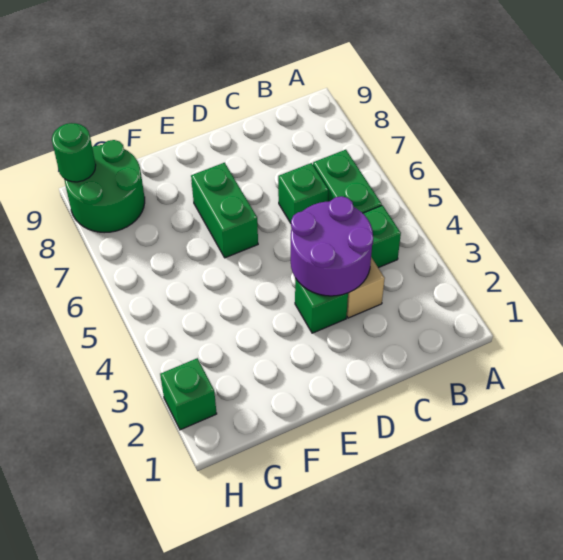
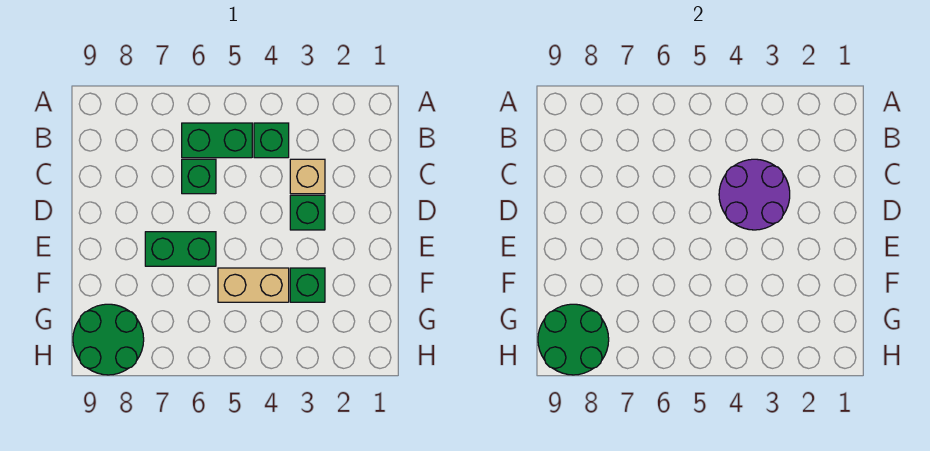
none -> tan 1x2 brick [218,268,289,302]
green 1x1 brick [160,358,217,430] -> green 1x1 brick moved to [290,268,325,302]
green 1x1 round brick [52,123,96,182] -> green 2x2 round brick [538,304,609,375]

